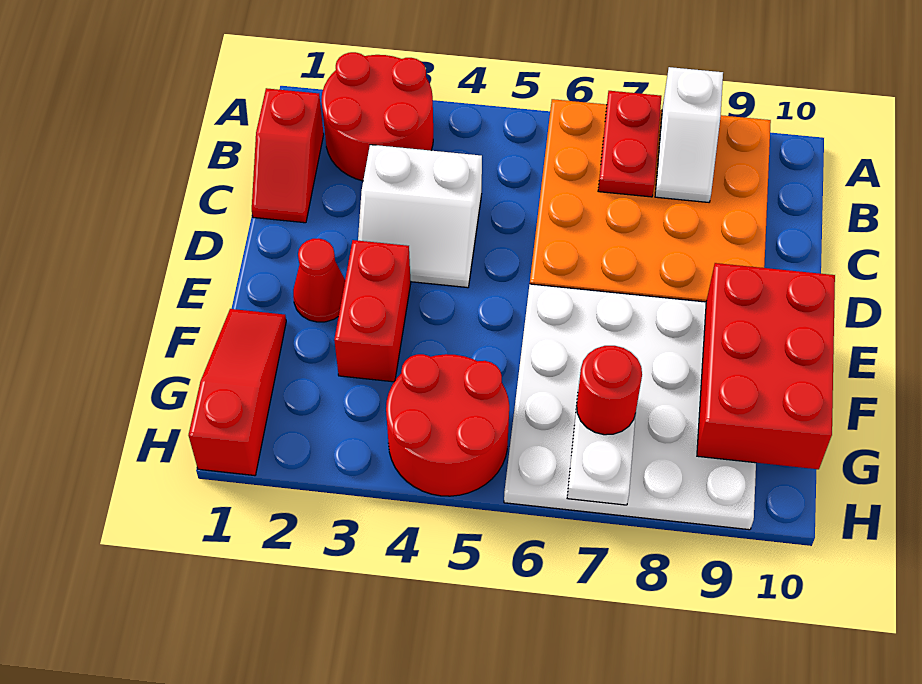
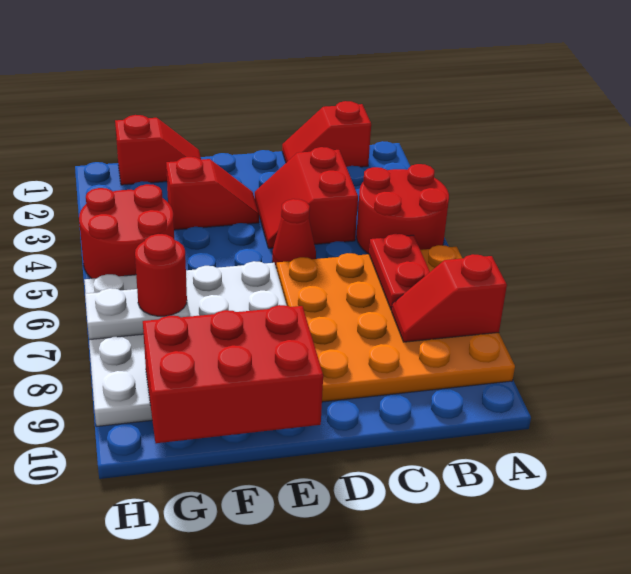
red 2x2 round brick [321,52,433,181] -> red 2x2 round brick moved to [356,164,449,254]
red 1x2 plate [598,91,662,197] -> red 1x2 plate turned to [369,234,430,310]
white 1x2 slope [655,67,723,202] -> red 1x2 slope [392,254,507,342]
white 2x2 slope [358,145,482,288] -> red 2x2 slope [255,147,358,248]
red 1x1 cone [293,238,345,322] -> red 1x1 cone moved to [272,199,316,268]
red 1x2 brick [334,240,411,382] -> red 1x2 slope [166,157,259,230]
red 1x3 slope [188,309,286,476] -> red 1x2 slope [115,115,201,185]

